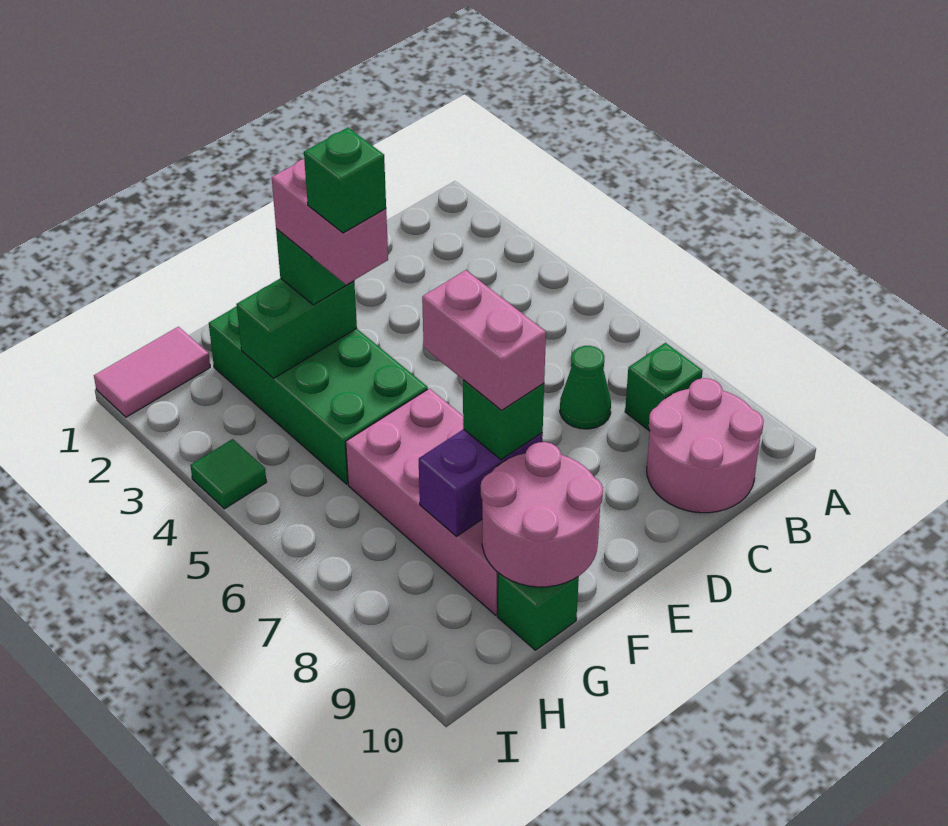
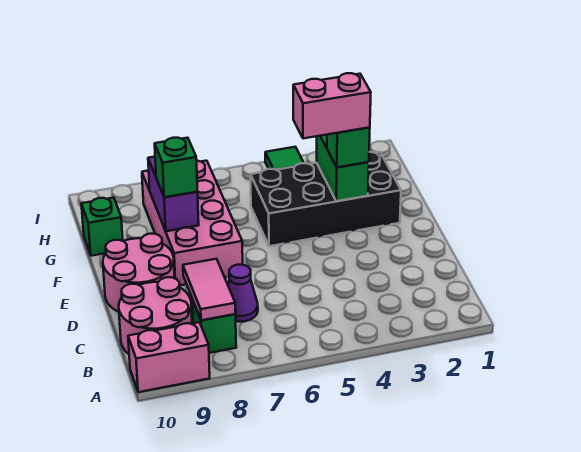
green 1x1 cone [560,346,611,429] -> purple 1x1 cone [228,265,258,322]
green 2x4 brick [209,306,428,484] -> black 2x4 brick [251,152,401,246]
green 1x1 brick [304,128,386,233] -> none
pink 2x4 brick [346,388,498,615] -> pink 2x4 brick turned to [142,161,243,286]
pink 1x2 brick [422,270,546,410] -> pink 1x2 brick moved to [128,322,210,392]
pink 2x2 round brick [481,442,603,587] -> pink 2x2 round brick moved to [103,234,174,312]
pink 1x2 tile [94,327,210,417] -> pink 1x2 tile moved to [183,259,236,320]

